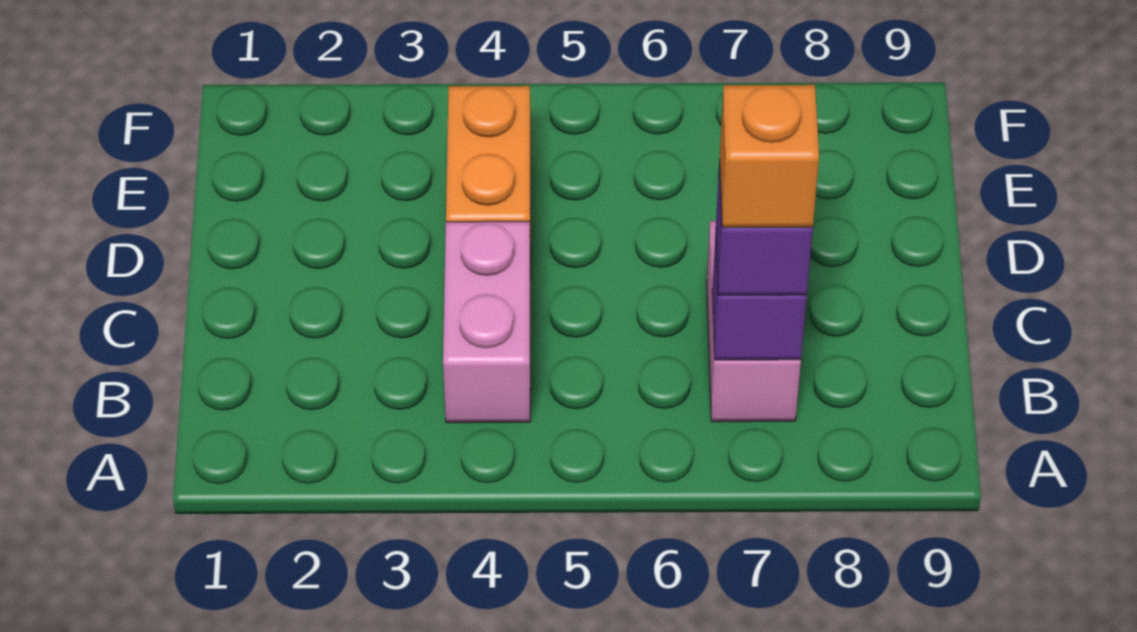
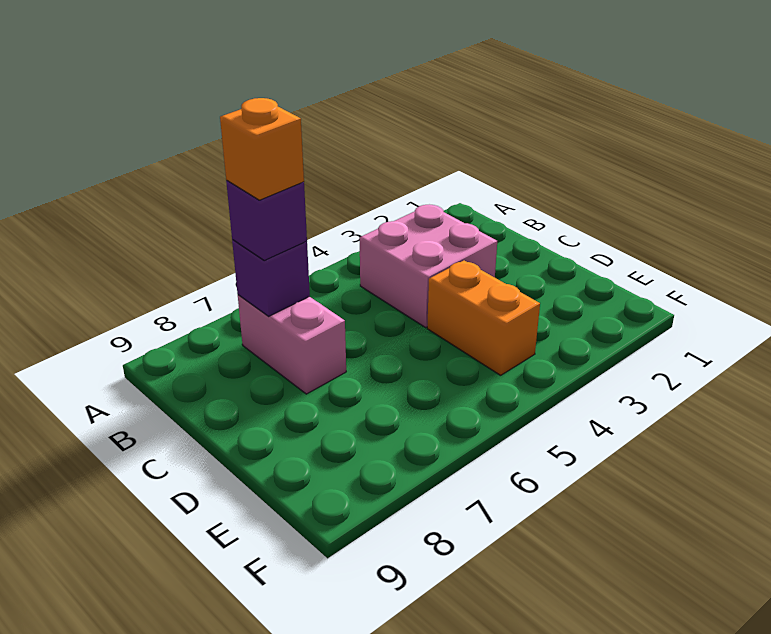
pink 1x2 brick [443,221,530,423] -> pink 2x2 brick [360,205,497,327]

